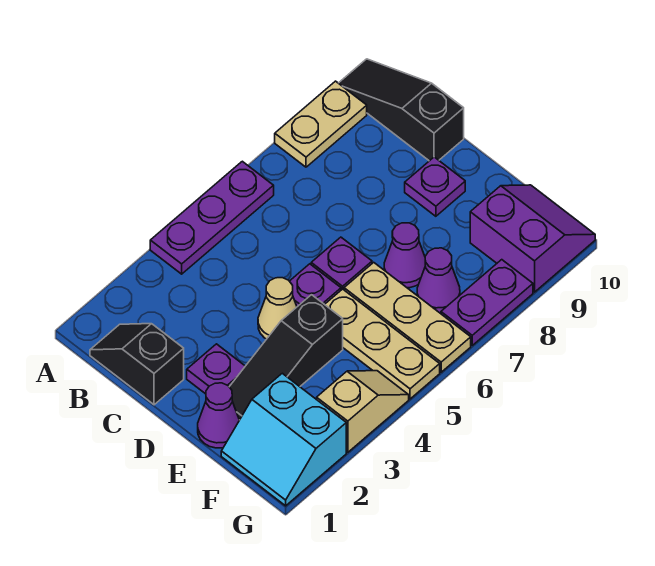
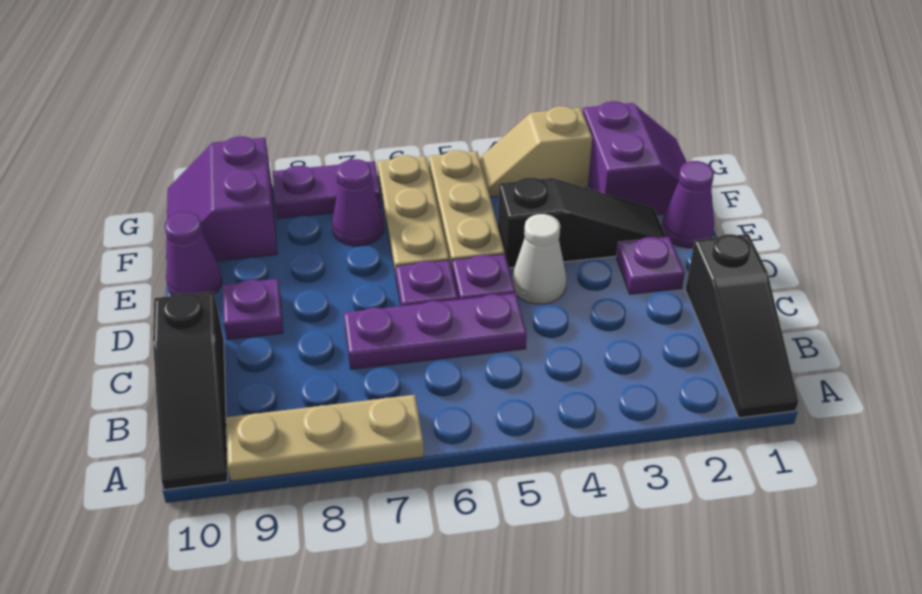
purple 1x3 plate [150,161,274,274] -> purple 1x3 plate moved to [344,293,527,369]
tan 1x2 plate [275,81,367,167] -> tan 1x3 plate [226,395,424,481]
black 1x2 slope [90,324,184,405] -> black 1x3 slope [686,234,798,418]
tan 1x1 cone [258,278,297,339] -> white 1x1 cone [512,214,566,304]
purple 1x1 cone [384,223,425,288] -> purple 1x1 cone moved to [165,212,222,296]
cyan 2x2 slope [221,373,346,506] -> purple 2x2 slope [583,101,687,215]

